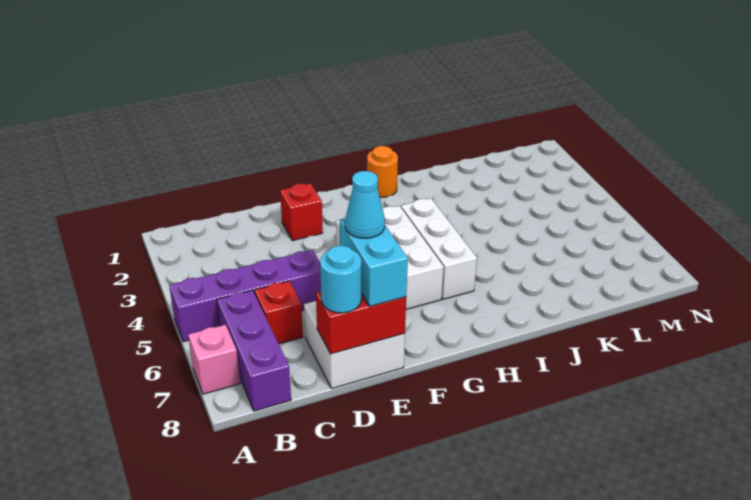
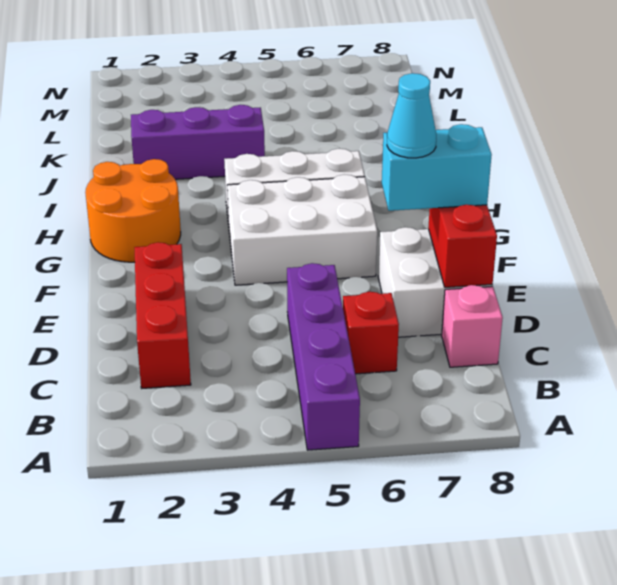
pink 1x1 brick [188,325,240,394] -> pink 1x1 brick moved to [442,285,503,367]
purple 1x3 brick [217,290,291,411] -> purple 1x3 brick moved to [131,105,265,179]
cyan 1x1 round brick [320,246,361,313] -> none
red 1x1 brick [280,183,323,241] -> red 1x3 brick [134,242,191,388]
orange 1x1 round brick [367,146,398,197] -> orange 2x2 round brick [85,159,181,262]

